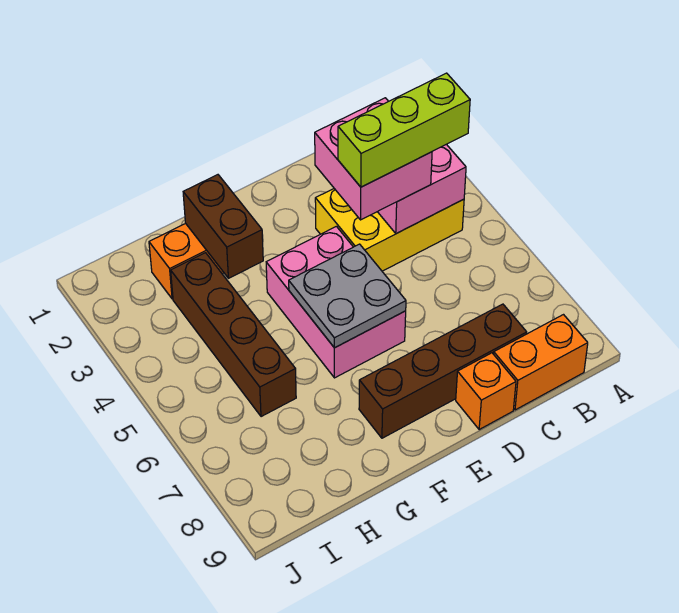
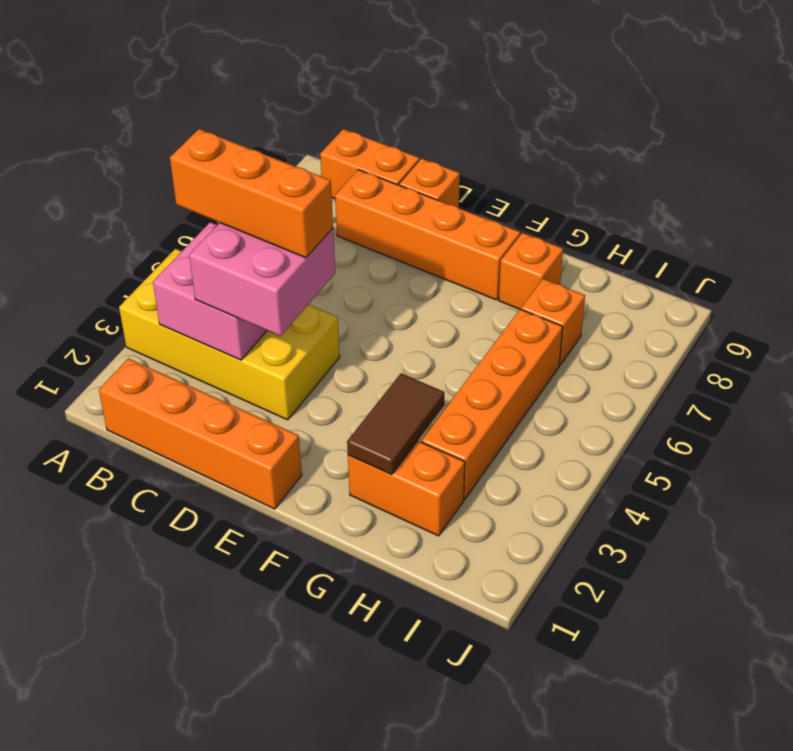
none -> orange 1x4 brick [99,358,302,509]
yellow 2x3 brick [315,189,464,271] -> yellow 2x4 brick [119,249,340,420]
lime 1x3 brick [338,73,470,187] -> orange 1x3 brick [170,129,333,258]
brown 1x4 brick [359,304,527,438] -> orange 1x4 brick [335,170,520,300]
pink 2x3 brick [266,226,406,378] -> none
grey 2x2 plate [289,244,406,348] -> none
brown 1x2 brick [183,175,263,278] -> brown 1x2 tile [347,374,444,474]
none -> orange 1x1 brick [499,233,563,309]
brown 1x4 brick [171,253,296,417] -> orange 1x4 brick [421,309,563,499]
none -> orange 1x1 brick [521,279,585,365]

